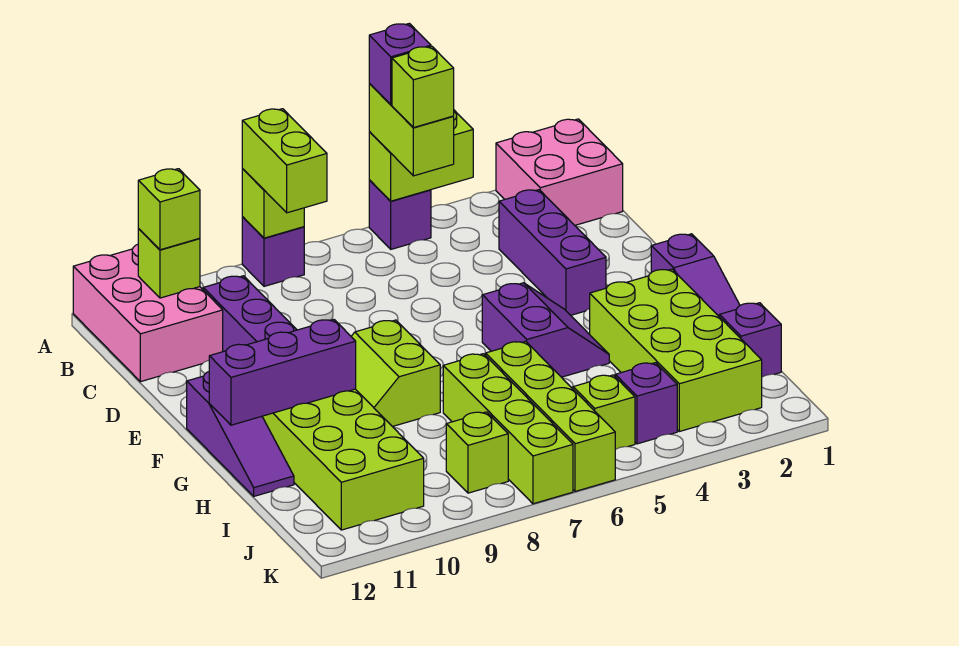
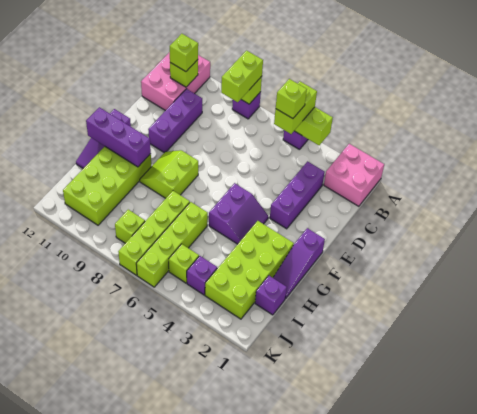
purple 1x1 brick [369,23,431,105] -> none

